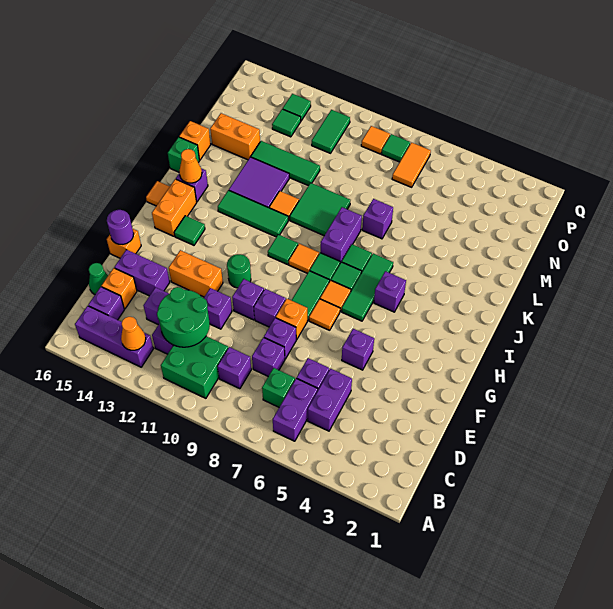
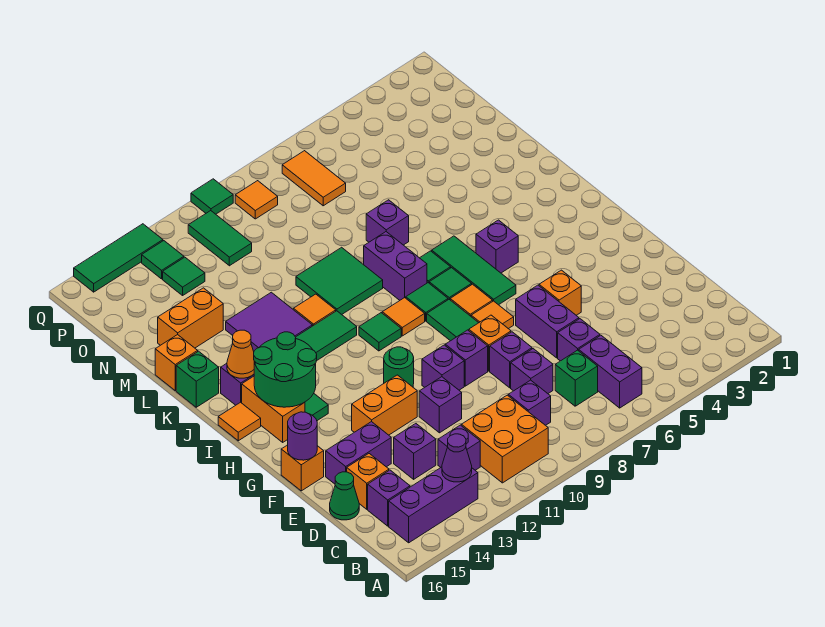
green 2x2 brick [161,336,228,398] -> orange 2x2 brick [461,395,548,483]
orange 1x1 cone [121,317,146,350] -> purple 1x1 cone [442,434,472,482]
purple 1x2 brick [308,369,352,431] -> purple 1x2 brick moved to [516,285,579,358]
green 2x2 round brick [157,287,210,347] -> green 2x2 round brick moved to [254,332,317,407]
purple 1x1 brick [342,329,374,370] -> orange 1x1 brick [539,270,581,315]
green 1x3 tile [251,141,320,186] -> green 1x3 tile moved to [74,224,163,292]
green 1x1 tile [382,134,410,162] -> green 1x1 tile moved to [191,179,233,214]

